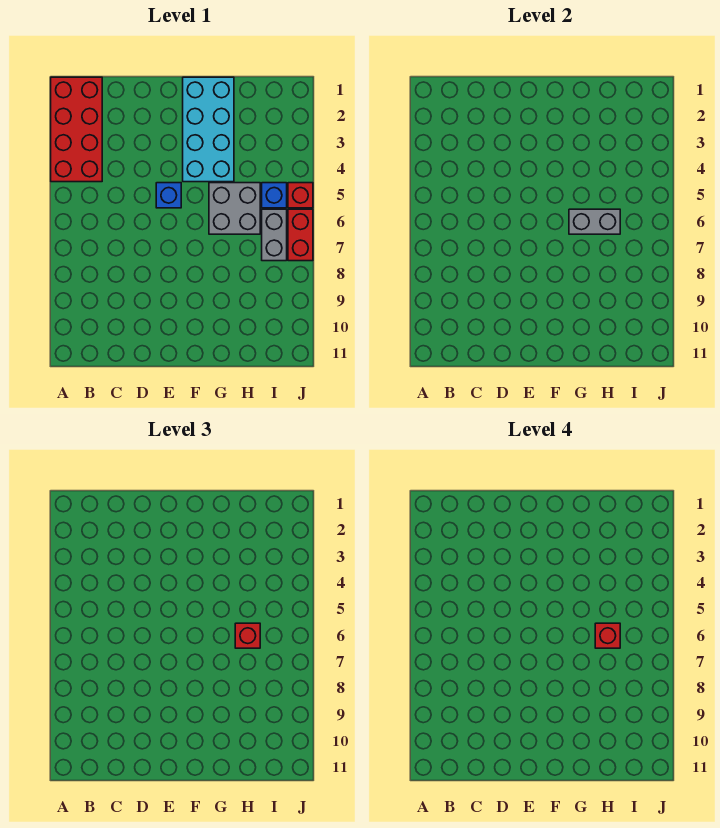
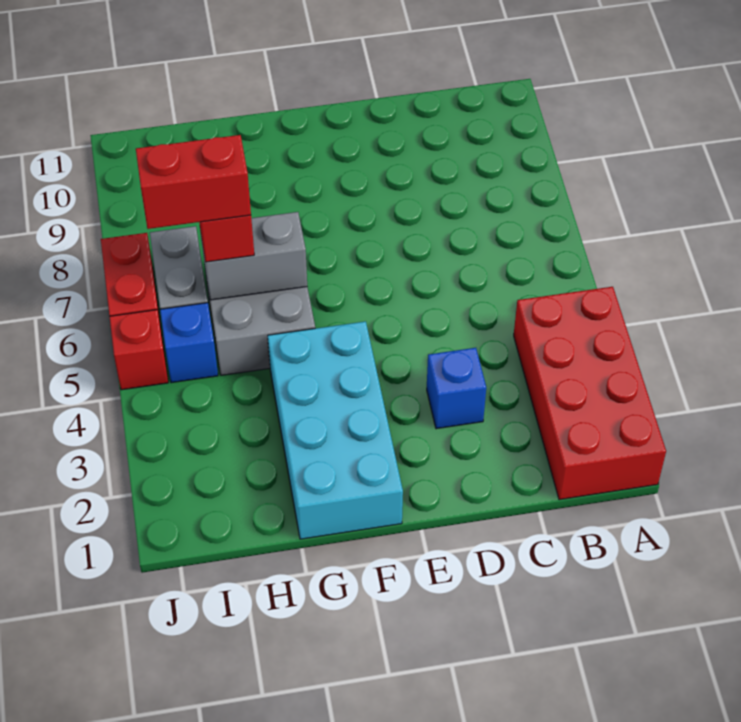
blue 1x1 brick [156,183,181,208] -> blue 1x1 brick moved to [427,348,486,429]
red 1x1 brick [595,623,620,648] -> red 1x2 brick [136,135,251,229]

